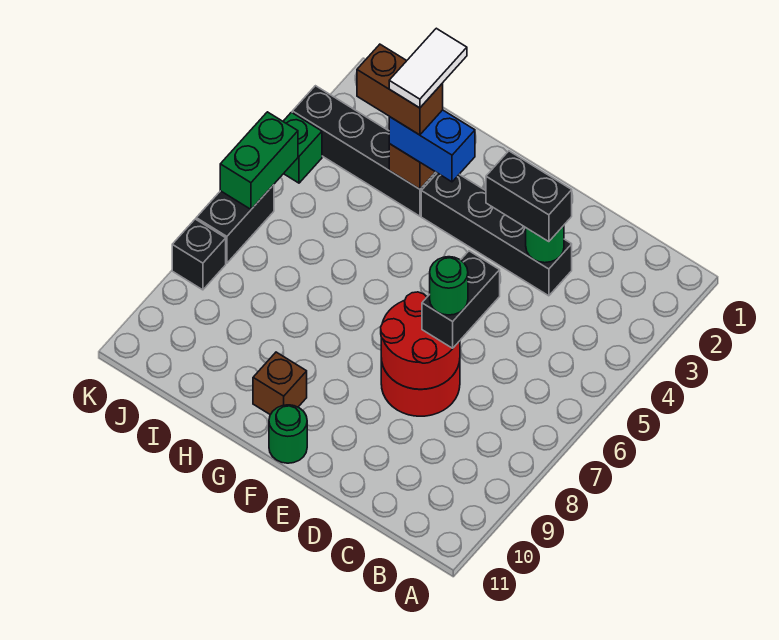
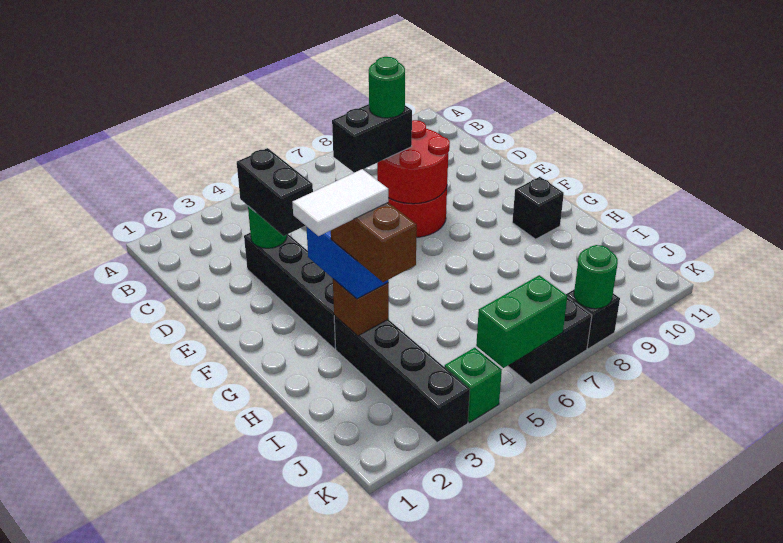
green 1x1 round brick [269,405,307,463] -> green 1x1 round brick moved to [574,245,618,309]
brown 1x1 brick [253,352,307,415] -> black 1x1 brick [512,177,564,239]

